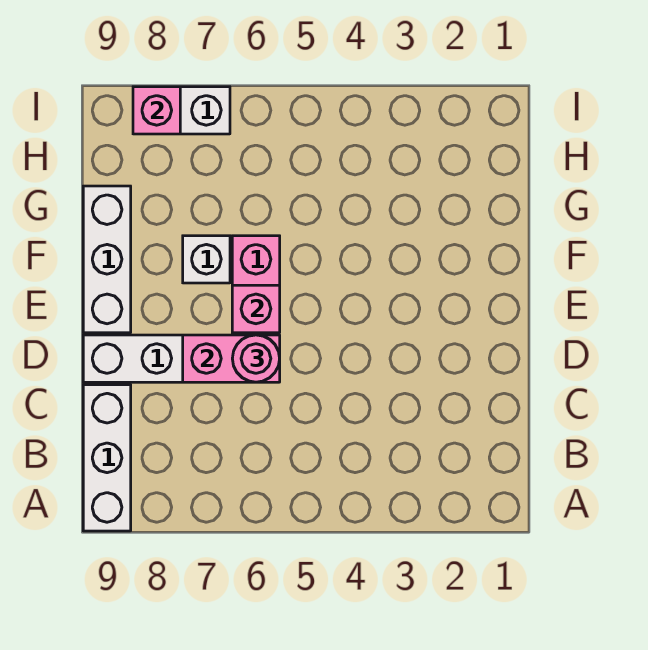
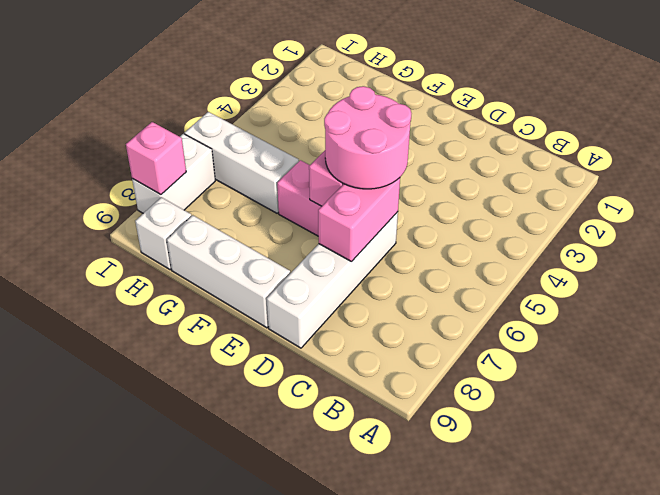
white 1x3 brick [83,385,131,531] -> white 1x3 brick moved to [185,112,299,213]
pink 1x1 round brick [232,335,280,382] -> pink 2x2 round brick [324,86,412,189]
white 1x1 brick [183,236,230,283] -> white 1x1 brick moved to [135,197,191,270]

